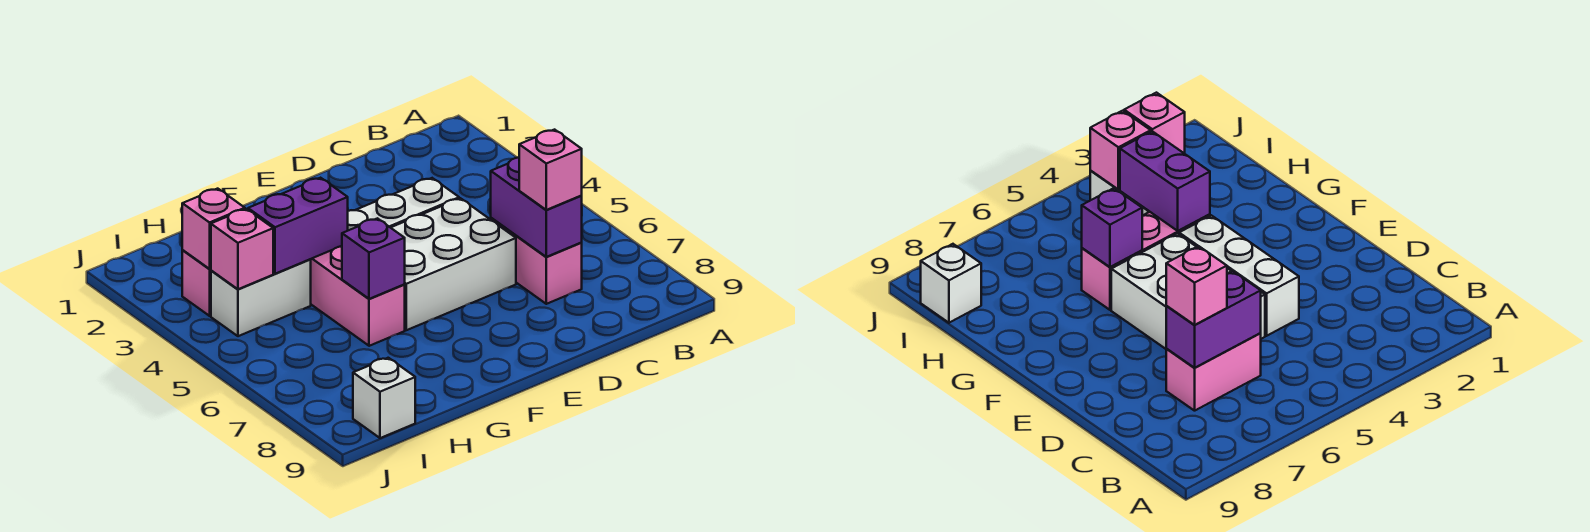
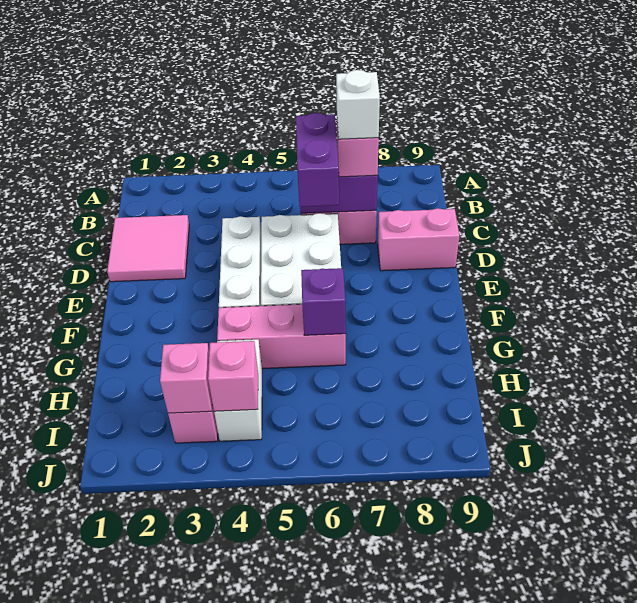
none -> pink 2x2 tile [107,215,189,282]
none -> pink 1x2 brick [378,208,459,271]
purple 1x2 brick [248,178,348,274] -> purple 1x2 brick moved to [296,113,339,207]
white 1x1 brick [353,358,415,438] -> white 1x1 brick moved to [336,70,380,139]

